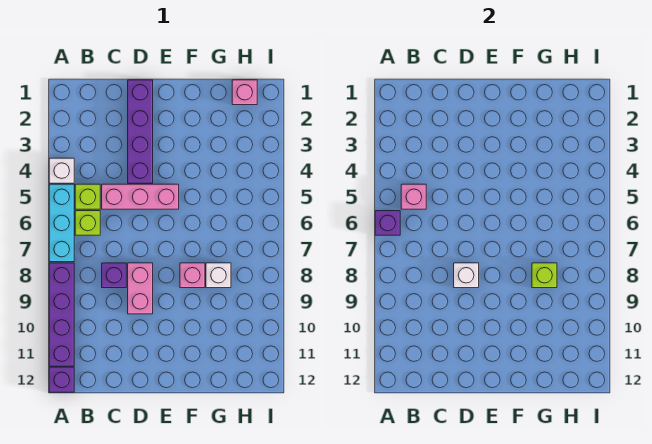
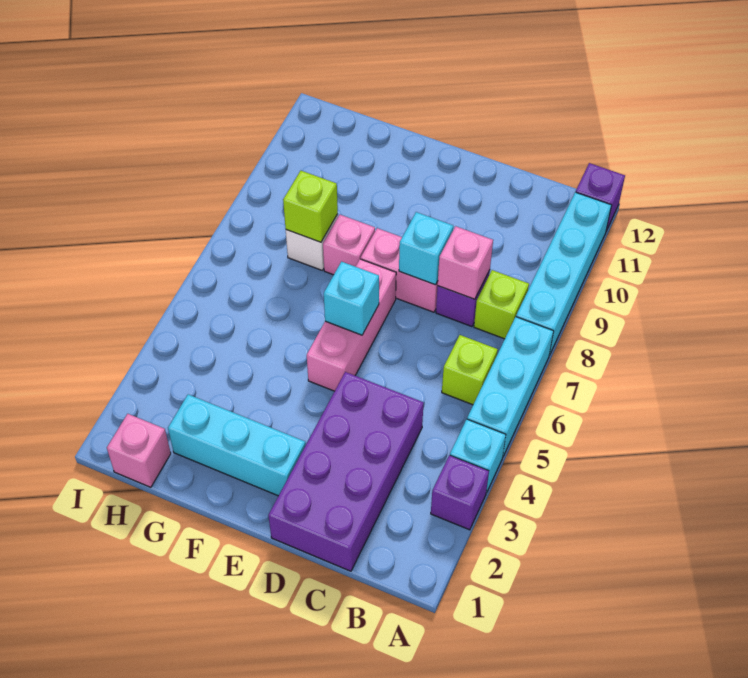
white 1x1 brick [49,158,74,183] -> cyan 1x1 brick [450,419,506,493]
purple 1x1 brick [375,211,400,235] -> purple 1x1 brick moved to [431,455,489,530]
purple 1x4 brick [49,263,74,366] -> cyan 1x4 brick [516,192,612,355]
lime 1x1 brick [75,184,100,209] -> lime 1x1 brick moved to [474,270,529,339]
pink 1x1 brick [401,184,426,209] -> pink 1x1 brick moved to [438,226,493,299]
pink 1x3 brick [102,184,179,209] -> pink 1x3 brick turned to [307,259,396,391]
purple 1x4 brick [128,80,153,183] -> purple 2x4 brick [268,372,424,571]
pink 1x2 brick [128,263,153,314] -> pink 1x2 brick turned to [361,228,438,312]
white 1x1 brick [454,263,479,288] -> cyan 1x1 brick [399,212,453,285]
none -> cyan 1x3 brick [168,394,306,496]
none -> cyan 1x1 brick [324,262,379,335]

